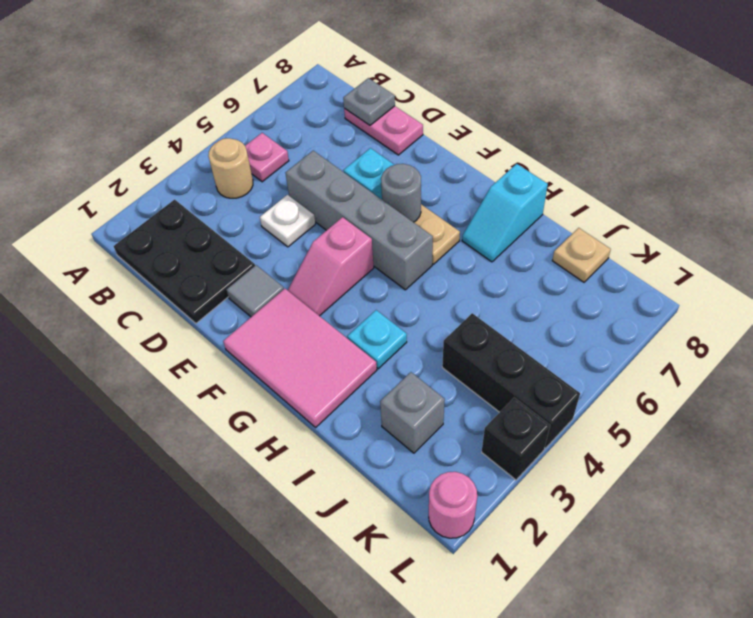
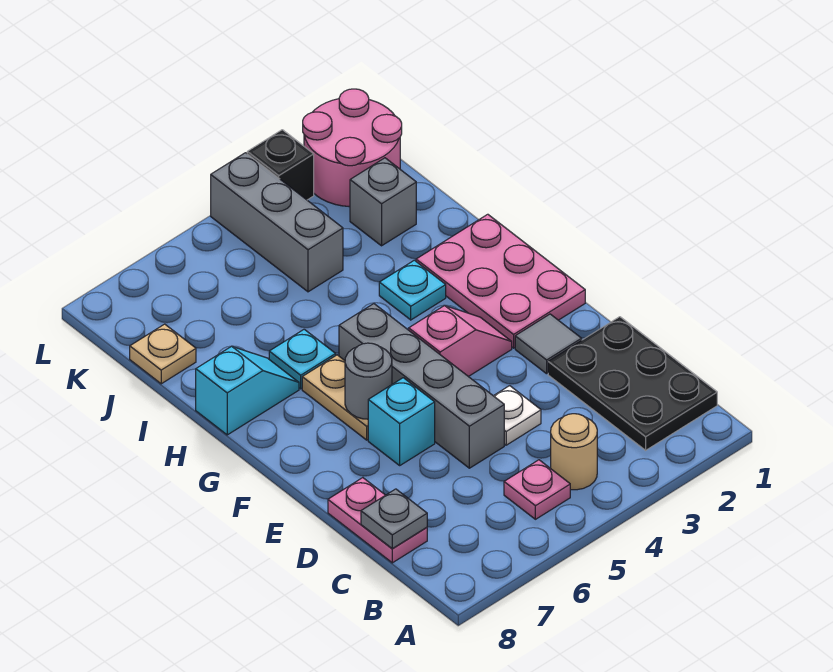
pink 2x3 tile [223,289,377,427] -> pink 2x3 plate [416,214,585,348]
none -> cyan 1x1 plate [269,329,336,389]
black 1x3 brick [442,313,580,448] -> grey 1x3 brick [211,153,343,292]
pink 1x1 round brick [429,472,477,538] -> pink 2x2 round brick [303,89,402,207]

